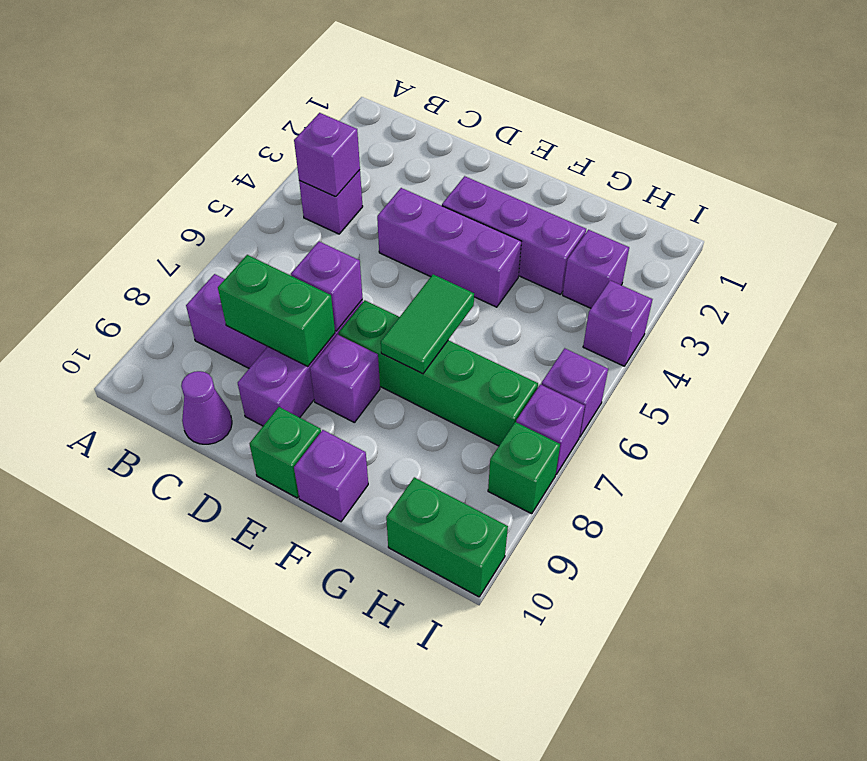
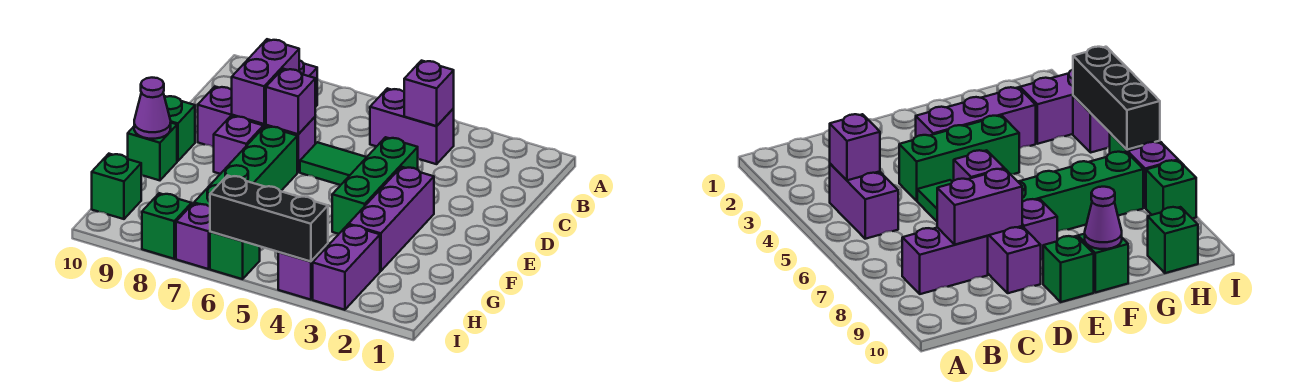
purple 1x1 brick [299,170,363,234] -> purple 1x2 brick [370,88,454,164]
green 1x2 brick [218,255,335,366] -> purple 1x2 brick [232,39,299,124]
purple 1x1 cone [181,371,232,444] -> purple 1x1 cone moved to [134,78,171,139]
purple 1x3 brick [377,188,521,307] -> green 1x3 brick [332,137,418,234]
green 1x2 tile [381,274,474,374] -> green 1x2 tile moved to [300,142,366,185]
purple 1x1 brick [294,430,368,522] -> green 1x1 brick [128,123,177,180]
purple 1x1 brick [563,230,629,308] -> purple 1x2 brick [313,225,380,310]
green 1x2 brick [386,477,508,597] -> green 1x1 brick [92,154,141,219]
none -> black 1x3 brick [210,175,328,261]
purple 1x1 brick [541,348,608,437] -> green 1x1 brick [210,232,260,279]

